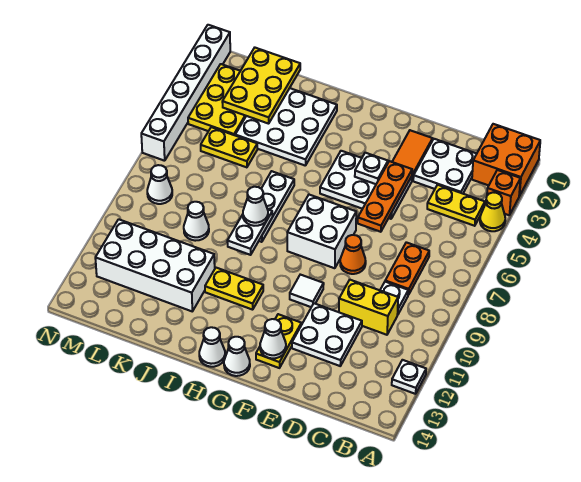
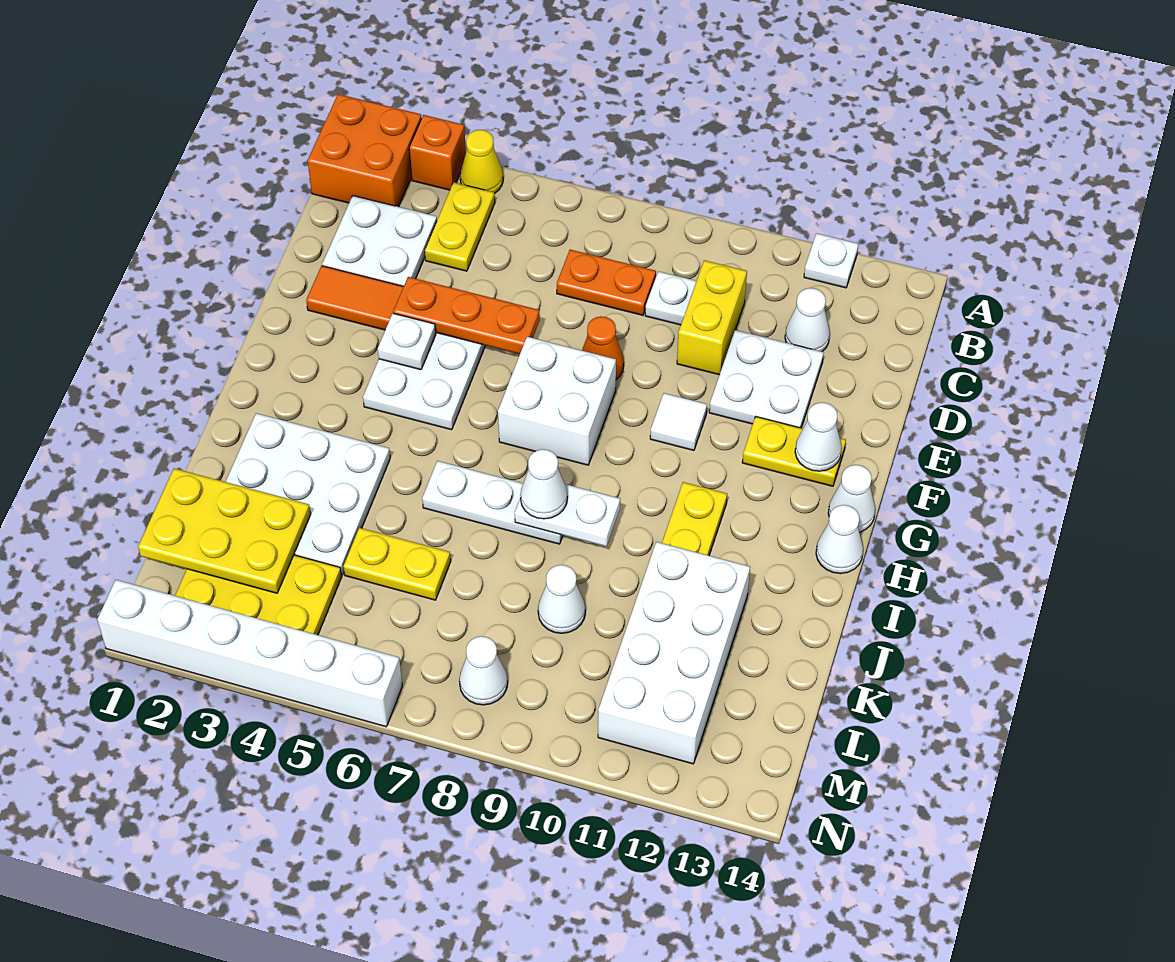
none -> white 1x1 cone [785,288,830,352]
yellow 1x2 plate [201,127,257,167] -> yellow 1x2 plate turned to [343,528,451,600]

